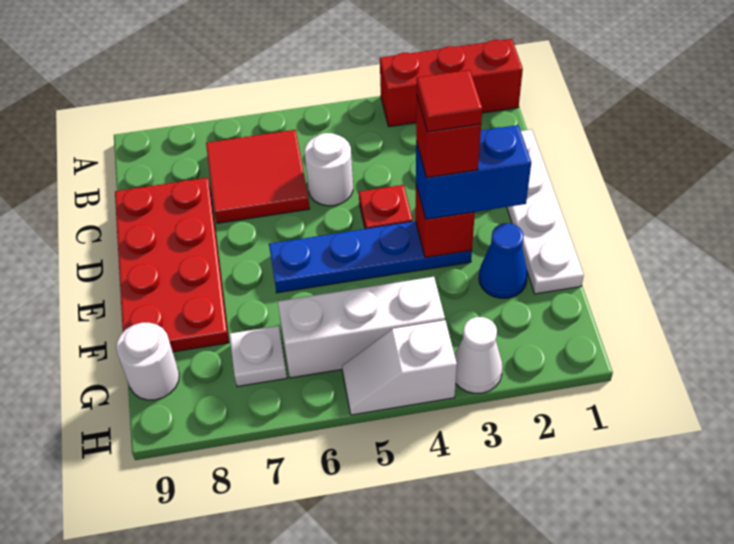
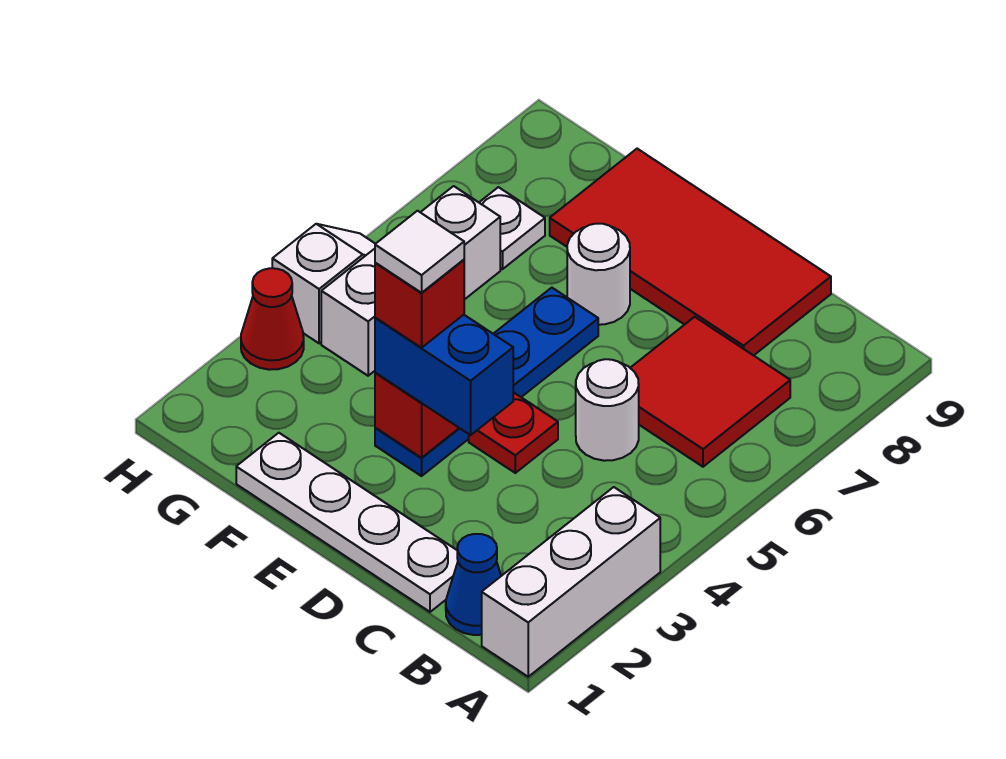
red 1x3 brick [380,39,523,127] -> white 1x3 brick [482,487,660,677]
red 2x4 plate [115,178,229,352] -> red 2x4 tile [550,149,831,355]
blue 1x2 brick [416,125,531,219] -> blue 1x2 brick turned to [375,315,513,435]
red 1x1 tile [417,70,482,132] -> white 1x1 tile [375,211,464,293]
blue 1x1 cone [479,223,528,298] -> blue 1x1 cone moved to [446,534,501,635]
white 1x1 round brick [116,323,179,400] -> white 1x1 round brick moved to [567,224,630,325]
white 1x1 cone [455,317,503,393] -> red 1x1 cone [241,268,304,370]

